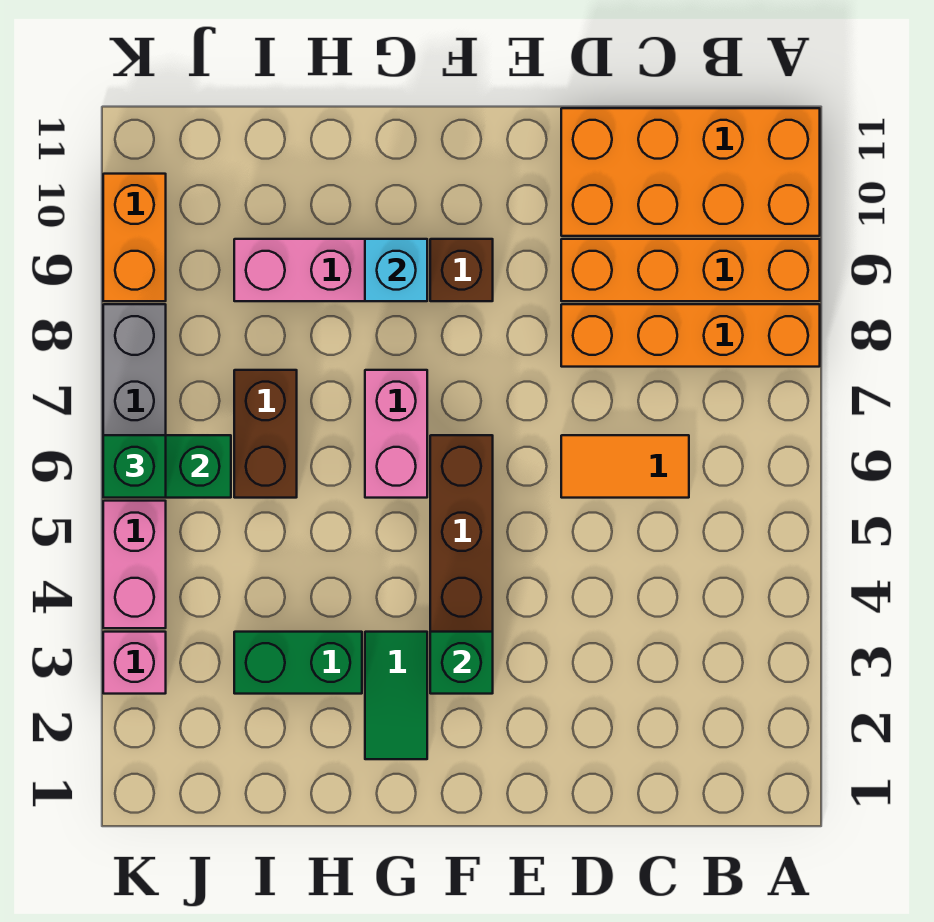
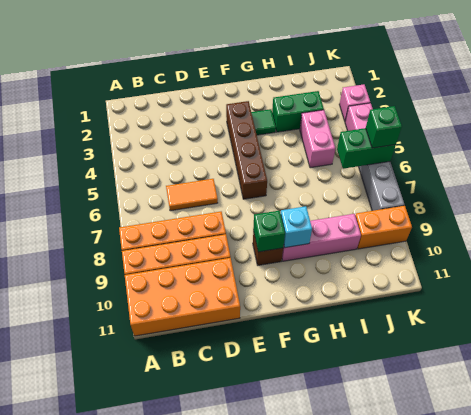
green 1x1 brick [430,632,493,694] -> green 1x1 brick moved to [253,211,285,252]
green 1x2 tile [365,632,427,759] -> green 1x1 tile [251,109,276,135]
pink 1x2 brick [365,370,427,498] -> pink 1x2 brick moved to [300,110,335,168]
brown 1x2 brick [234,370,297,498] -> none
orange 1x2 brick [103,174,166,301] -> orange 1x2 brick turned to [355,206,412,249]

